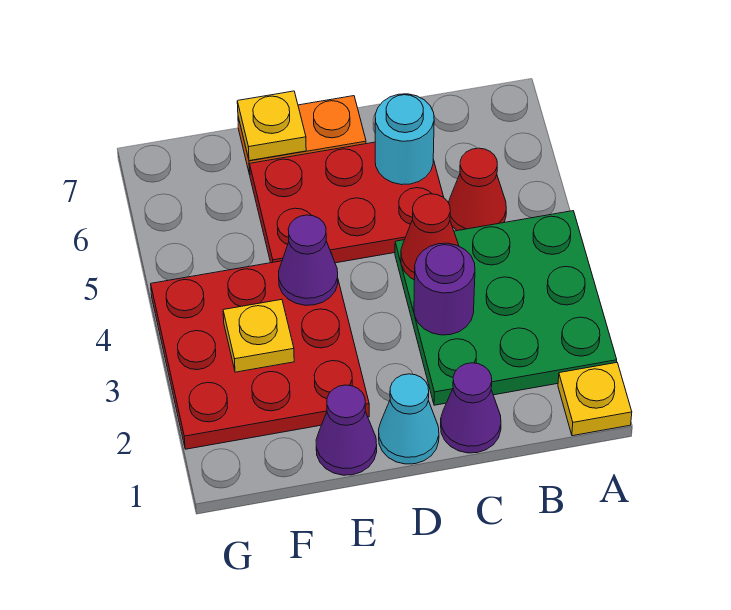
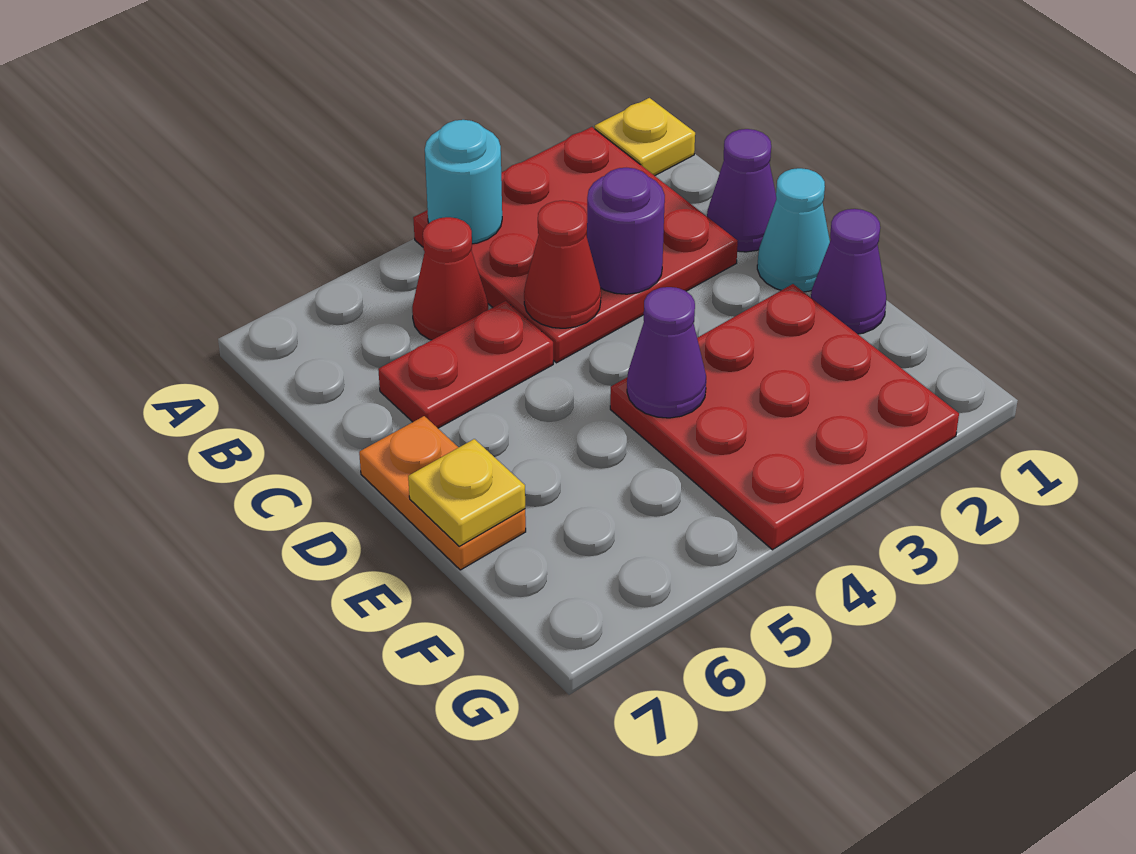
green 3x3 plate [395,211,617,405] -> red 3x3 plate [413,127,738,363]
red 2x3 plate [250,142,444,263] -> red 1x2 plate [378,301,553,428]
cyan 1x1 round brick [375,94,434,185] -> cyan 1x1 round brick moved to [425,120,502,244]
yellow 1x1 plate [223,299,294,372] -> none

